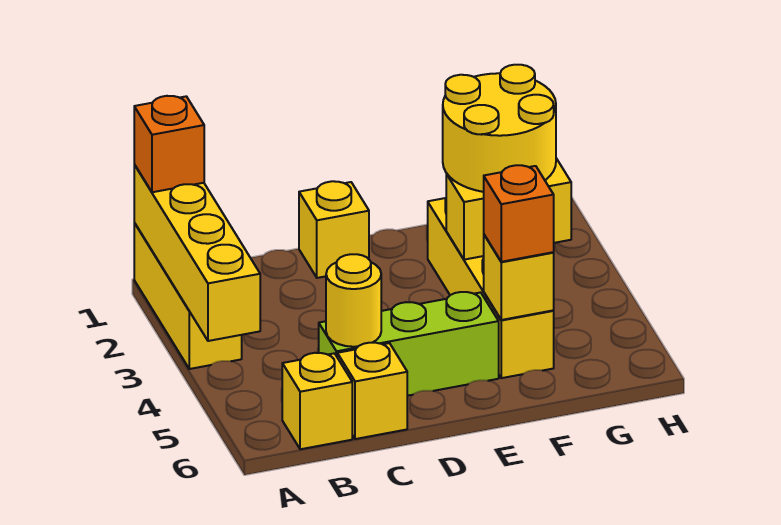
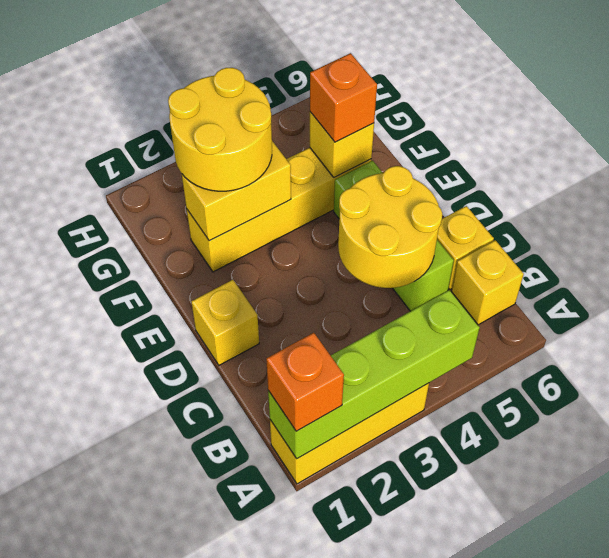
yellow 1x4 brick [134,165,260,341] -> lime 1x4 brick [268,290,480,459]
yellow 1x1 round brick [326,254,381,347] -> yellow 2x2 round brick [338,166,442,288]
yellow 1x2 brick [446,158,571,260] -> yellow 1x2 brick turned to [182,141,291,241]

